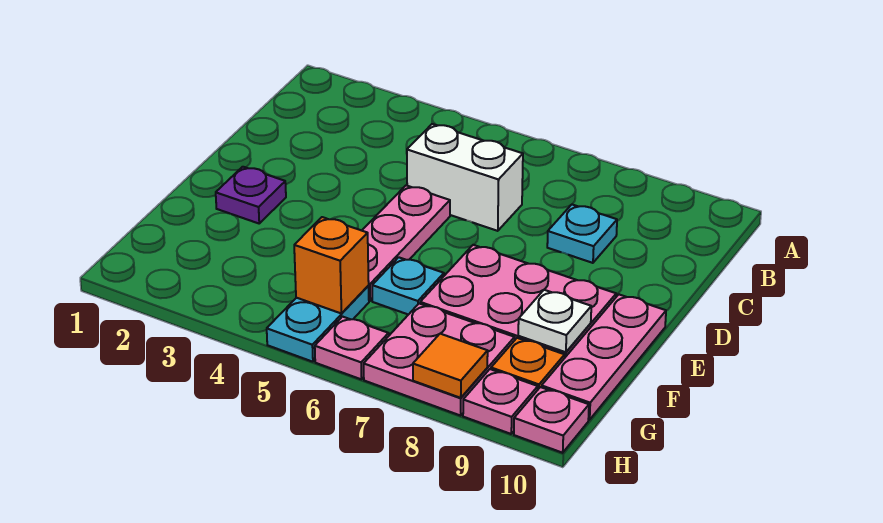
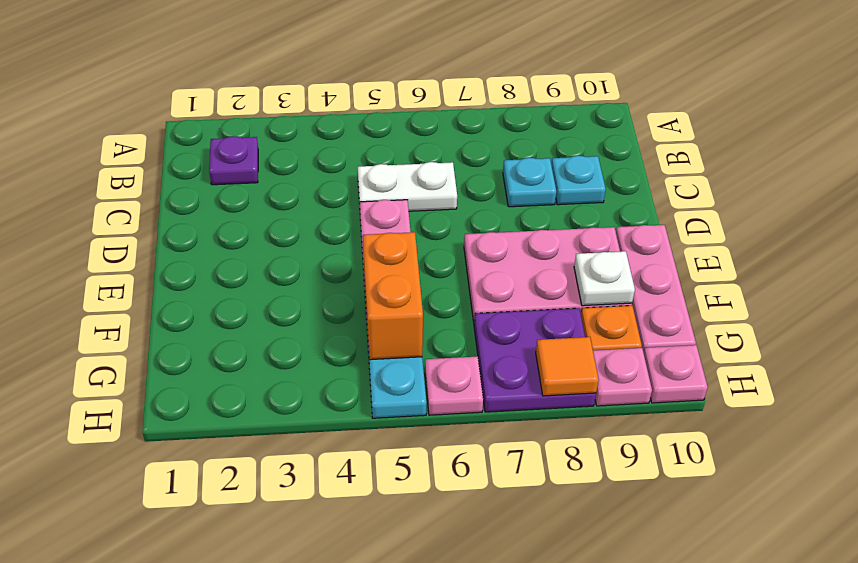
white 1x2 brick [407,124,523,231] -> white 1x2 plate [358,162,457,211]
purple 1x1 plate [216,167,286,223] -> purple 1x1 plate moved to [209,136,258,185]
cyan 1x1 plate [372,257,444,315] -> cyan 1x1 plate moved to [551,156,606,205]
orange 1x1 brick [294,217,369,313] -> orange 1x2 brick [363,232,423,360]
pink 2x2 plate [364,304,515,416] -> purple 2x2 plate [474,308,596,412]

